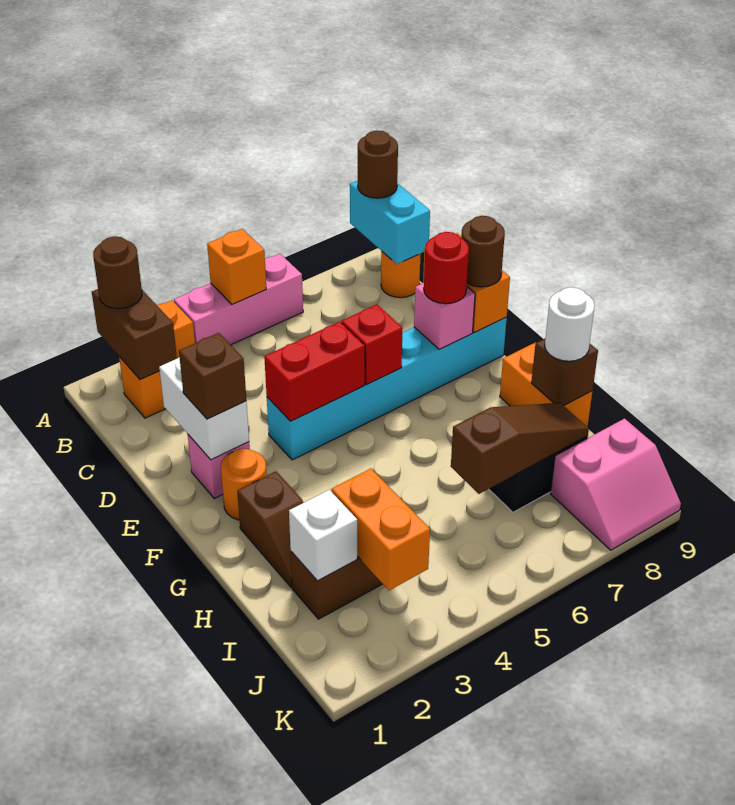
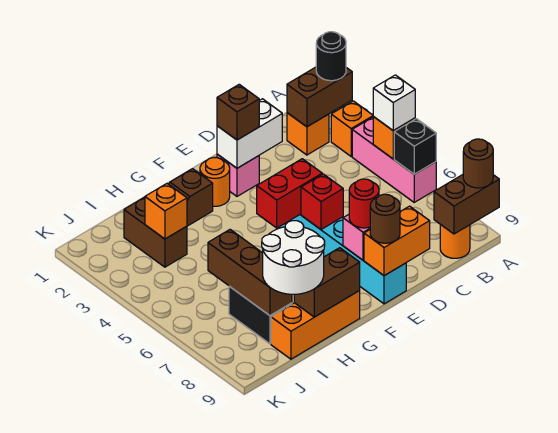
brown 1x1 round brick [93,236,142,309] -> black 1x1 round brick [316,32,346,81]
none -> black 1x1 brick [394,119,436,174]
cyan 1x2 brick [350,181,430,264] -> brown 1x2 brick [434,175,499,234]
red 1x2 brick [264,322,365,421] -> red 1x2 brick turned to [257,159,322,228]
orange 1x2 brick [500,342,592,427] -> orange 1x3 brick [271,291,360,359]
brown 1x1 brick [531,339,598,406] -> brown 1x2 brick [294,248,360,317]
white 1x1 round brick [545,287,595,361] -> white 2x2 round brick [262,221,325,294]
white 1x1 brick [289,490,357,581] -> white 1x1 brick moved to [373,75,415,131]
orange 1x2 brick [332,469,430,590] -> orange 1x1 brick [145,184,187,239]
brown 1x3 slope [451,403,589,494] -> brown 1x3 brick [208,230,292,316]
pink 2x2 slope [550,419,681,550] -> none

